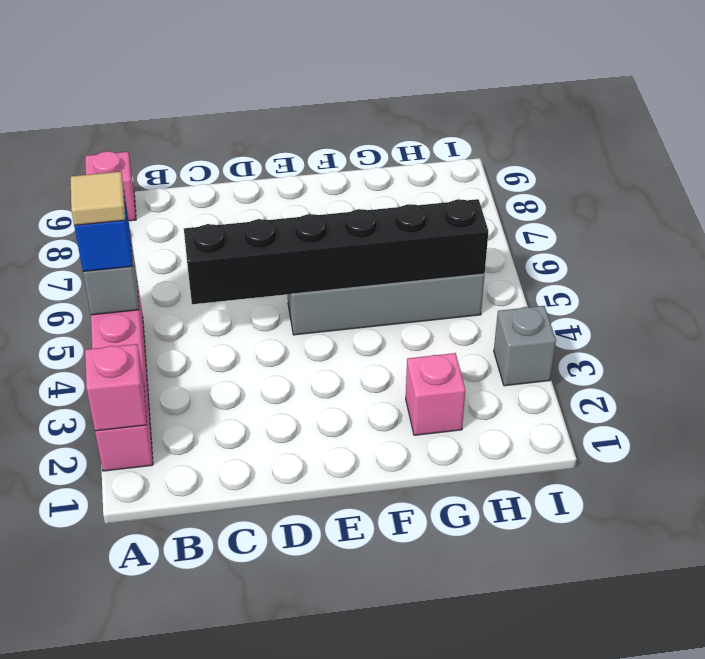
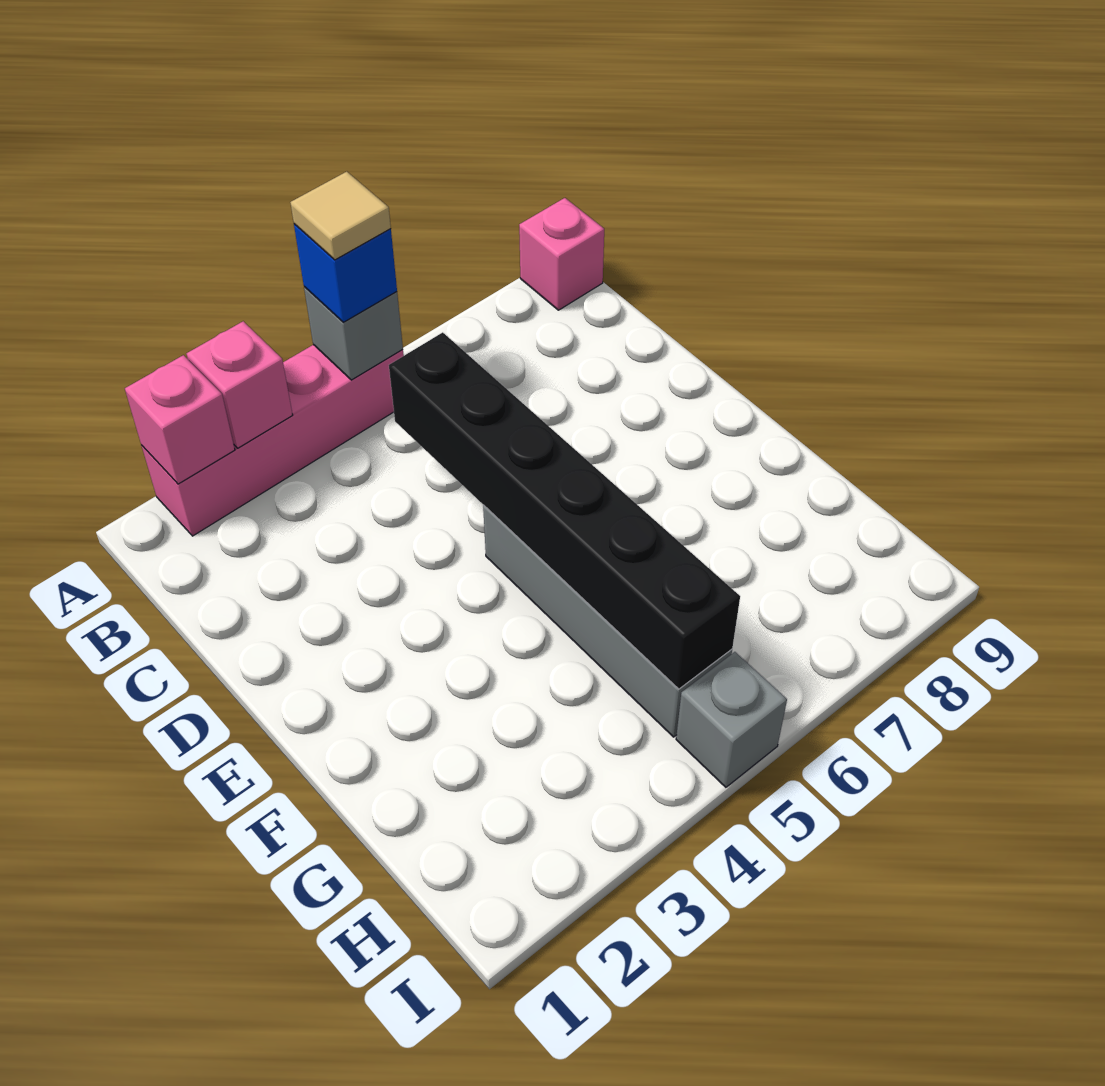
pink 1x1 brick [406,353,465,435] -> pink 1x1 brick moved to [186,321,293,448]
grey 1x1 brick [494,306,556,386] -> grey 1x1 brick moved to [676,652,787,787]

